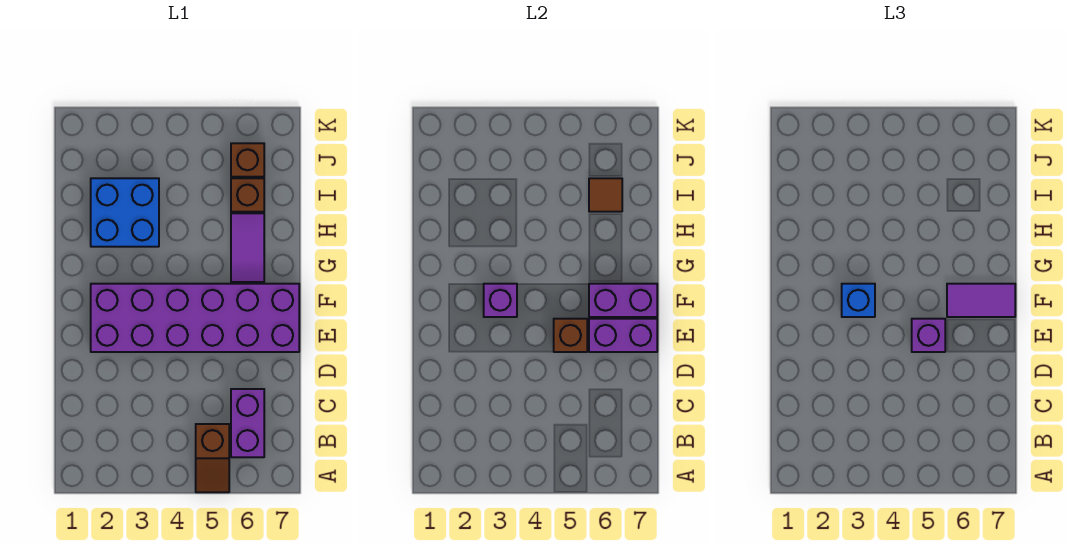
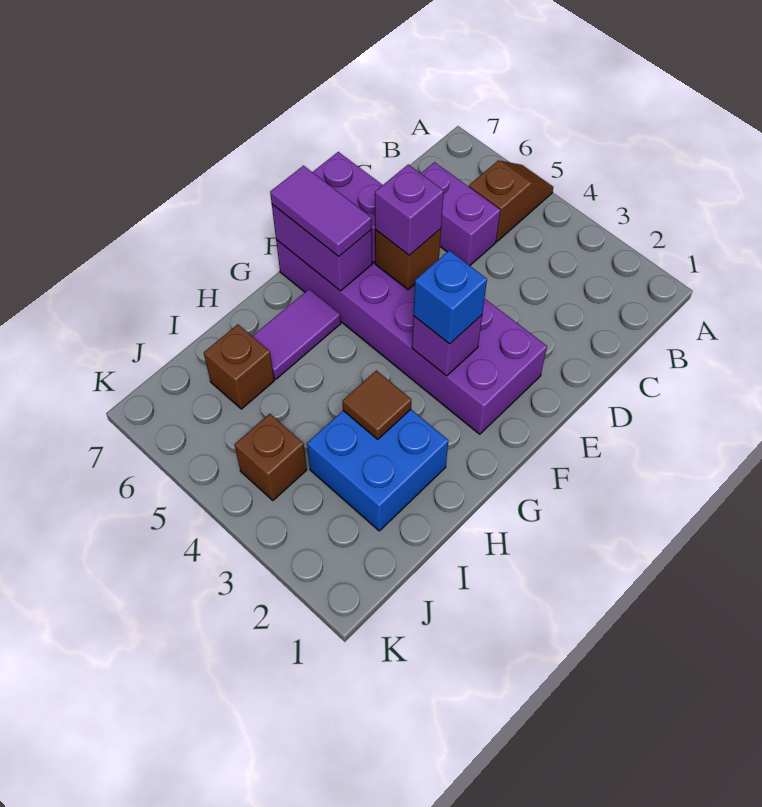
purple 1x2 brick [231,389,264,457] -> purple 1x2 brick turned to [421,162,500,266]
brown 1x1 tile [589,178,622,212] -> brown 1x1 tile moved to [343,370,411,439]
brown 1x1 brick [231,143,264,177] -> brown 1x1 brick moved to [235,414,307,500]

